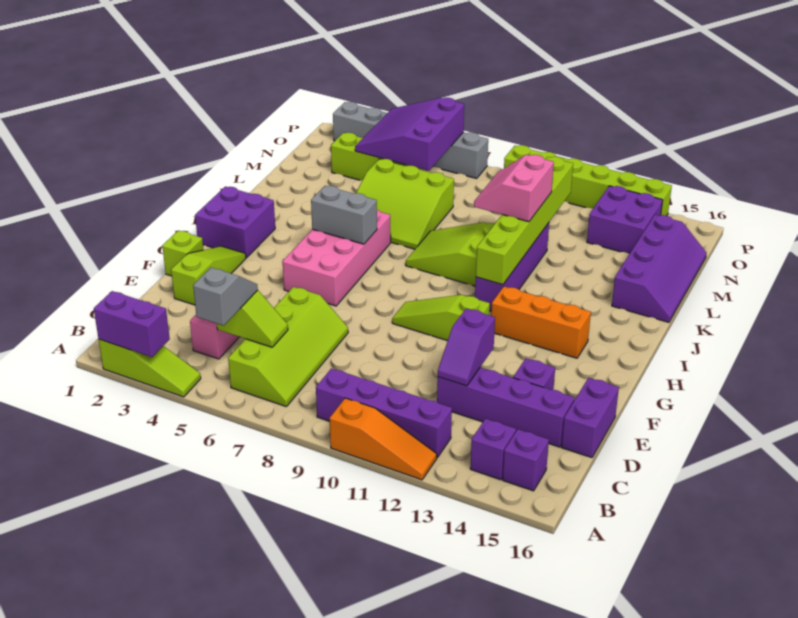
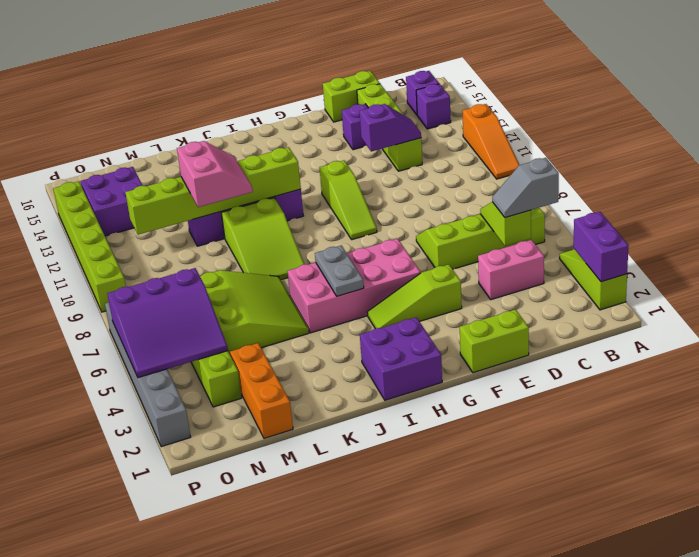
orange 1x3 slope [330,398,437,480] -> orange 1x3 slope turned to [462,104,519,179]
purple 1x4 brick [316,368,452,458] -> none
purple 1x4 brick [437,368,575,447] -> lime 1x4 brick [357,84,422,171]
purple 1x2 brick [561,378,619,458] -> lime 1x2 brick [323,71,380,122]
lime 1x3 slope [171,246,246,305] -> lime 1x3 slope moved to [367,264,462,329]
lime 1x1 brick [162,231,203,276] -> lime 1x2 brick [460,310,529,373]
orange 1x3 brick [491,286,591,358] -> orange 1x3 brick moved to [230,343,293,438]
grey 1x2 brick [311,186,377,244] -> grey 1x2 plate [315,245,364,296]
pink 2x2 slope [474,155,554,222] -> pink 2x2 slope turned to [177,141,253,207]
purple 2x4 slope [612,215,707,322] -> none

